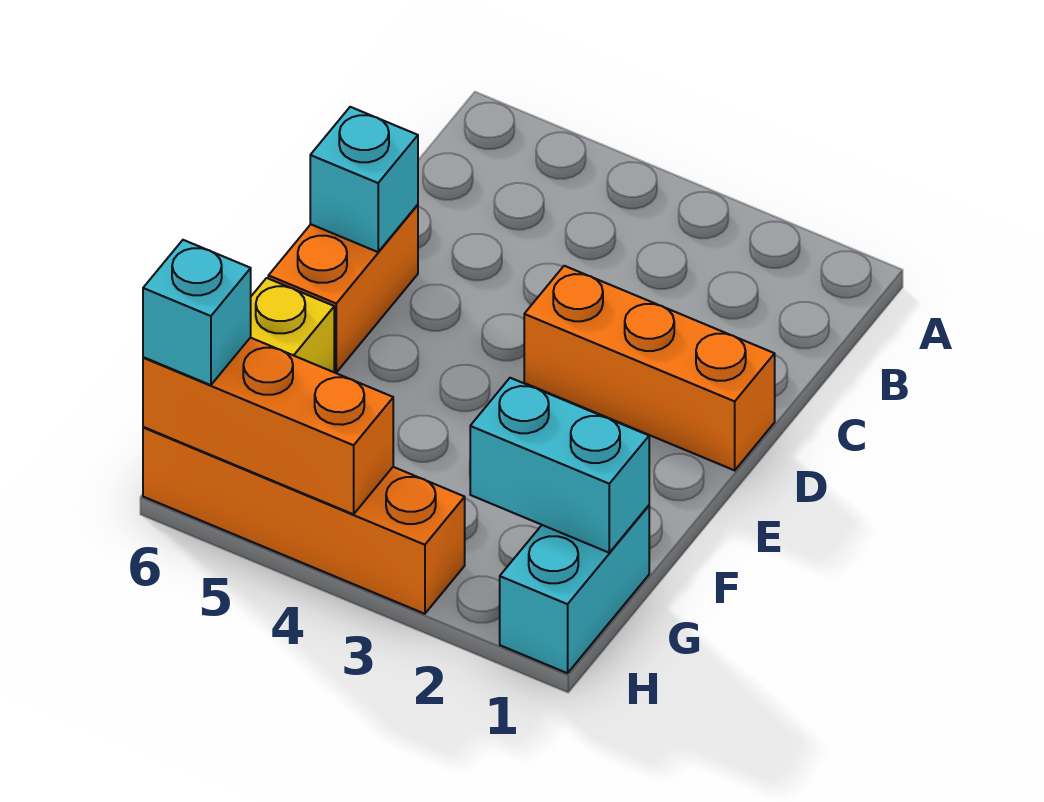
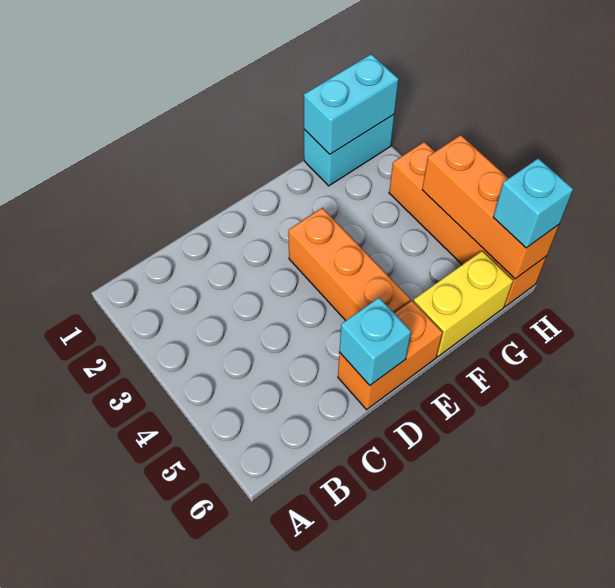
orange 1x3 brick [524,266,775,470] -> orange 1x3 brick moved to [288,208,410,321]
cyan 1x2 brick [470,378,649,553] -> cyan 1x2 brick turned to [304,54,399,154]

